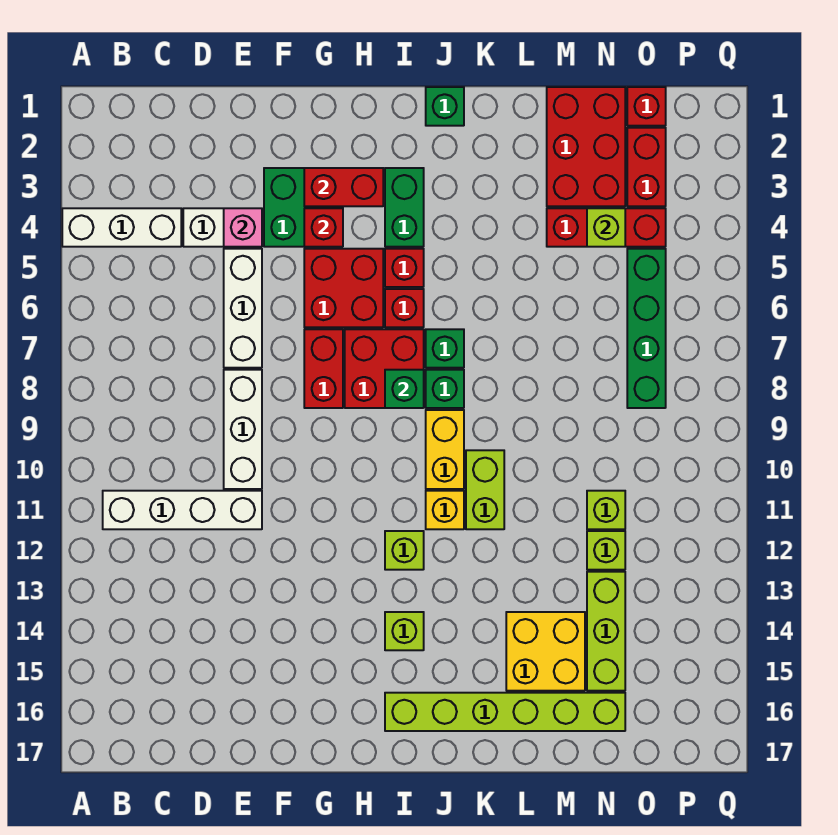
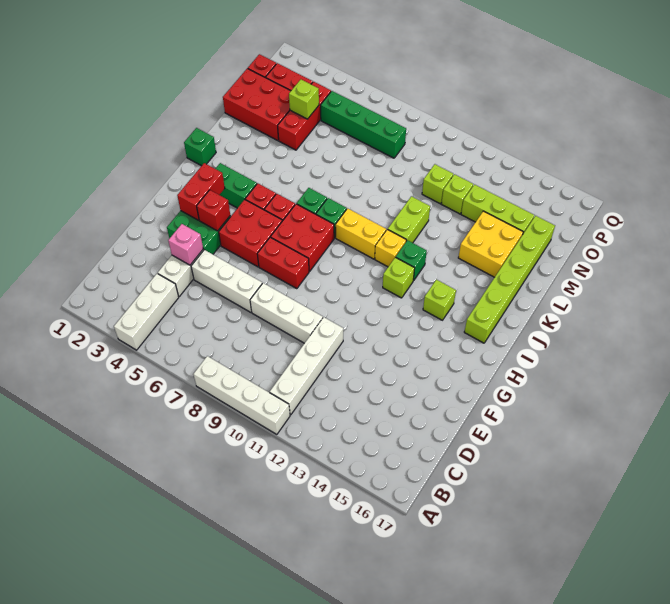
none -> white 1x4 brick [193,356,290,434]
green 1x1 brick [385,370,424,408] -> green 1x1 brick moved to [396,240,427,280]
lime 1x2 brick [466,450,504,529] -> lime 1x2 brick turned to [388,196,430,243]

